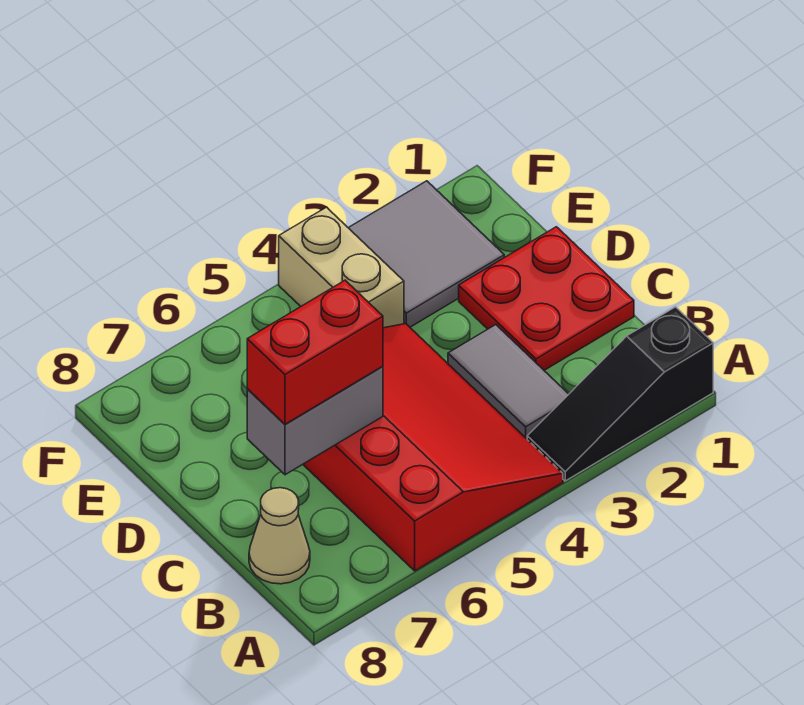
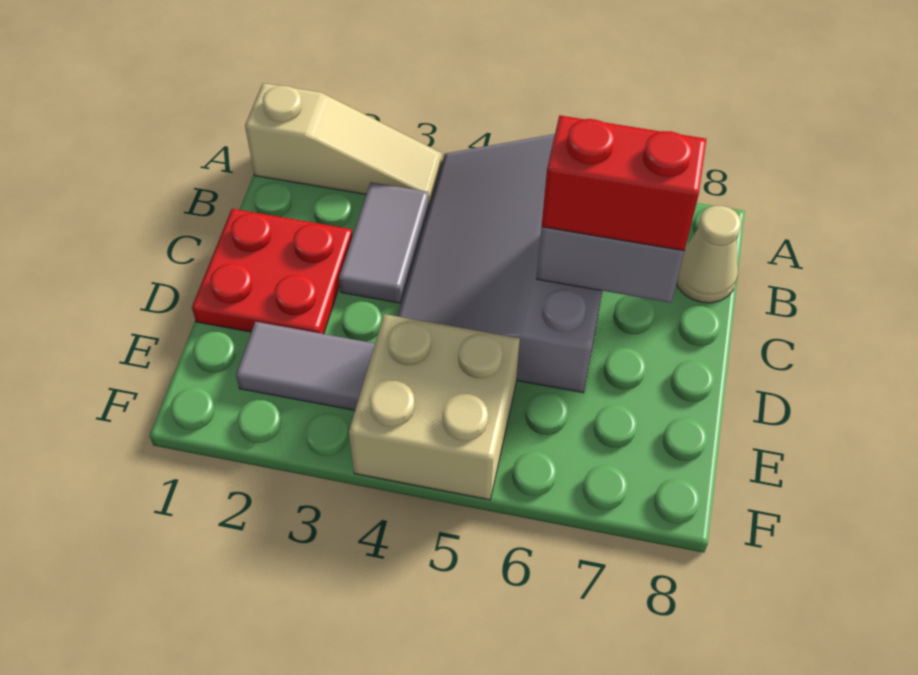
black 1x3 slope [527,307,713,481] -> tan 1x3 slope [245,83,442,204]
red 3x4 slope [303,324,563,571] -> grey 3x4 slope [397,134,602,393]
grey 2x2 tile [349,181,504,327] -> grey 1x2 tile [236,322,375,410]
tan 1x2 brick [279,207,404,328] -> tan 2x2 brick [349,314,520,500]

